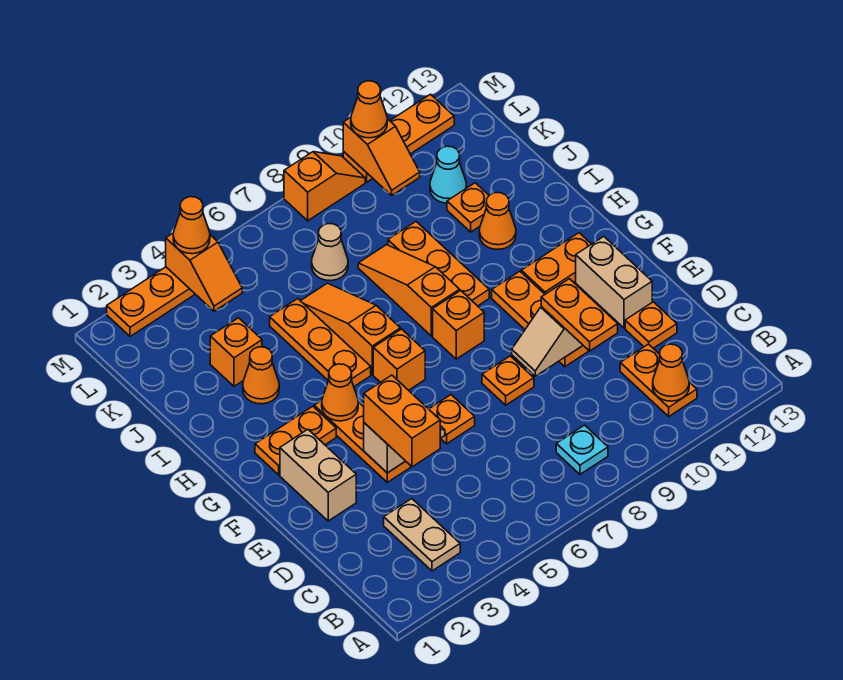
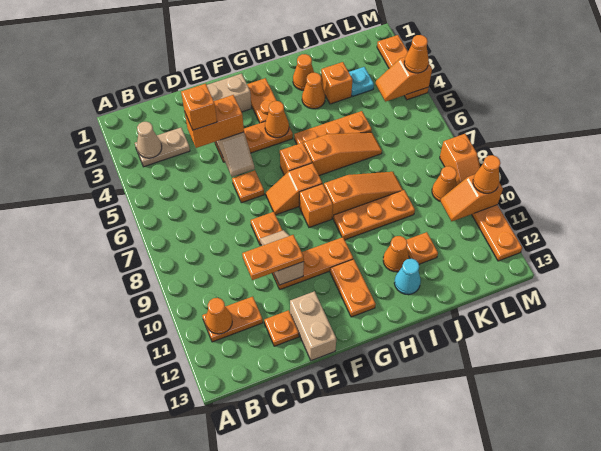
cyan 1x1 plate [556,425,608,474] -> cyan 1x1 plate moved to [349,67,374,96]
none -> orange 1x1 brick [181,84,217,130]
tan 1x2 brick [576,236,652,328] -> tan 1x2 brick turned to [290,291,336,361]
none -> orange 1x2 slope [266,163,322,215]
none -> orange 1x1 cone [293,54,314,90]
tan 1x1 cone [312,224,348,281] -> tan 1x1 cone moved to [137,122,162,158]
cyan 1x1 cone [430,146,467,203] -> cyan 1x1 cone moved to [394,259,421,295]
none -> orange 1x1 cone [432,166,457,201]

